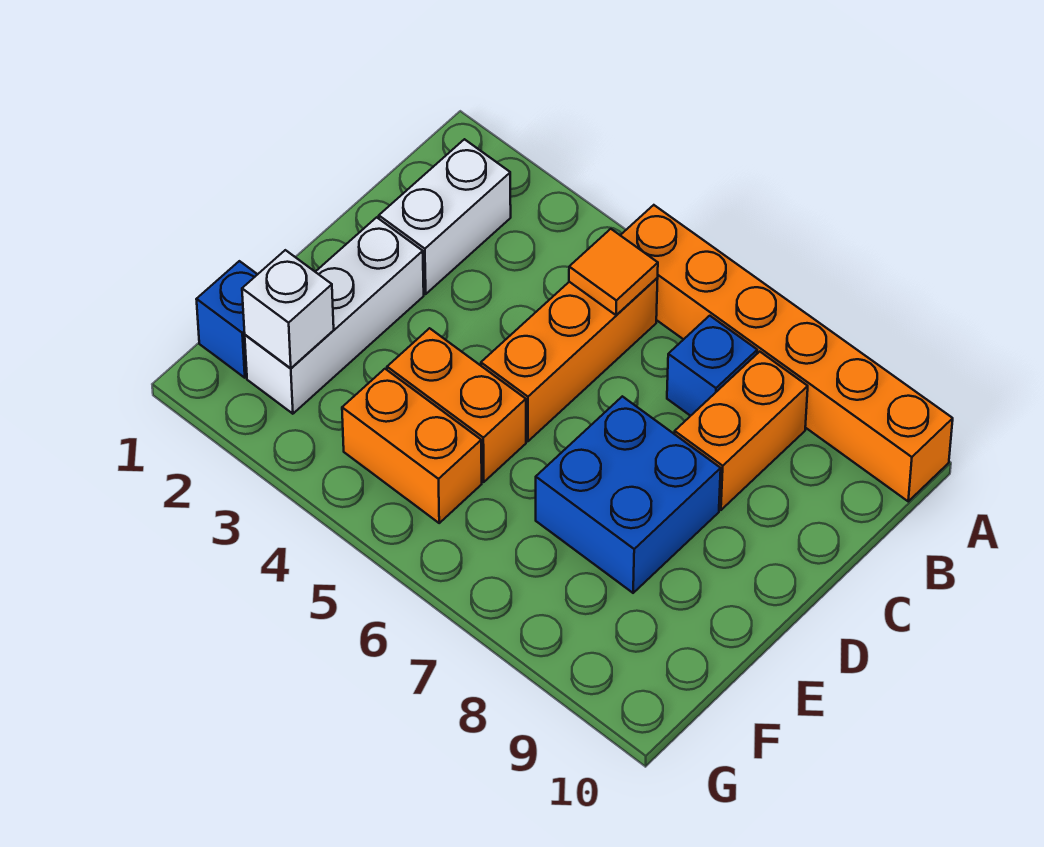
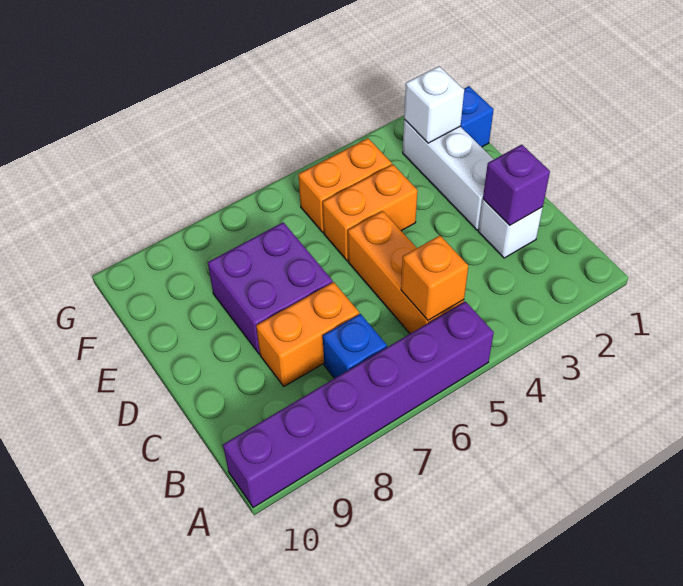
orange 1x6 brick [620,205,953,501] -> purple 1x6 brick [223,301,494,508]
white 1x2 brick [379,139,511,294] -> white 1x1 brick [478,199,543,258]
orange 1x1 tile [569,229,658,315] -> orange 1x1 brick [401,235,468,320]
orange 1x2 brick [675,352,808,510] -> orange 1x2 brick turned to [256,282,359,386]
none -> purple 1x1 brick [483,145,550,225]
blue 2x2 brick [536,396,721,593] -> purple 2x2 brick [208,222,333,354]

